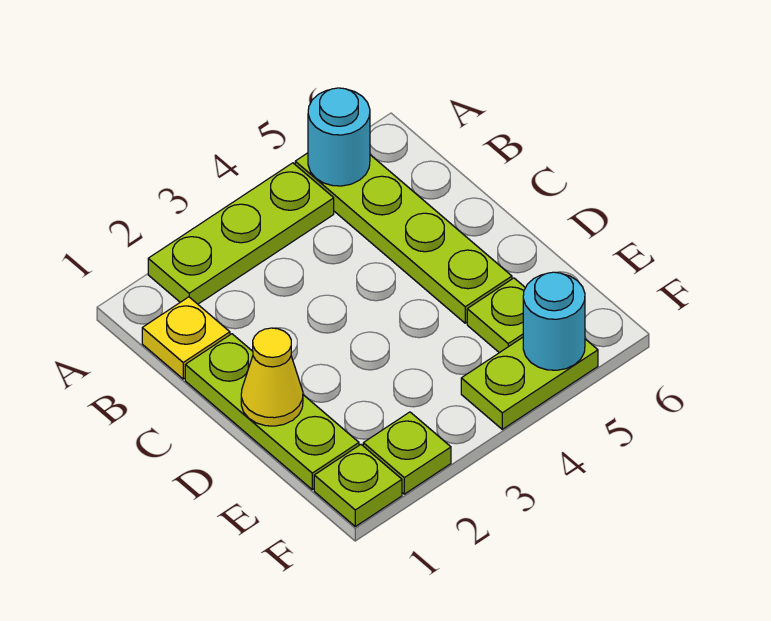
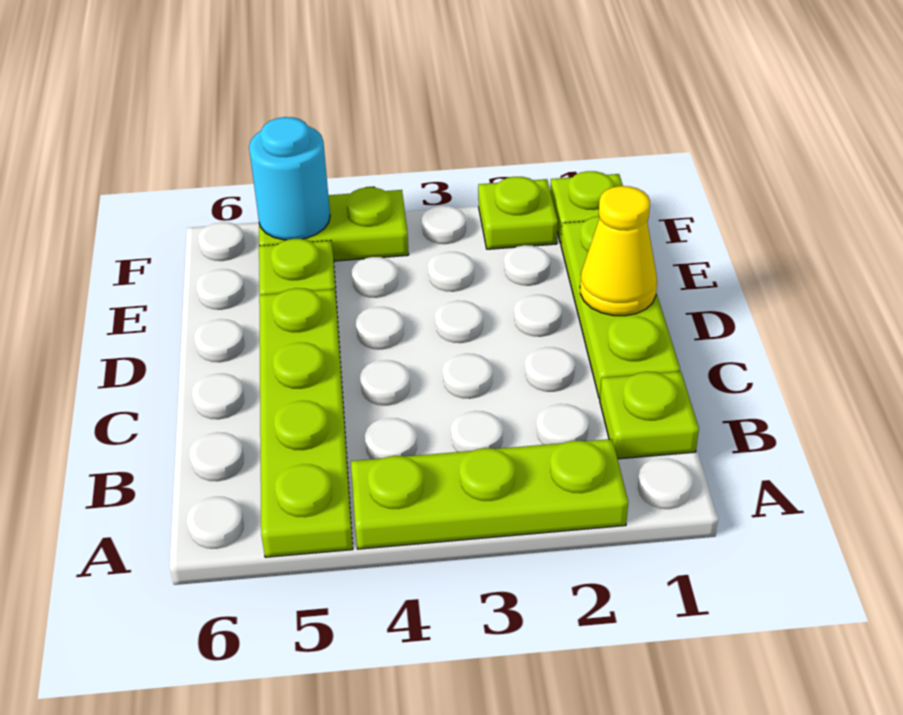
cyan 1x1 round brick [308,88,370,186] -> none
yellow 1x1 plate [142,297,230,379] -> lime 1x1 plate [600,371,699,459]

